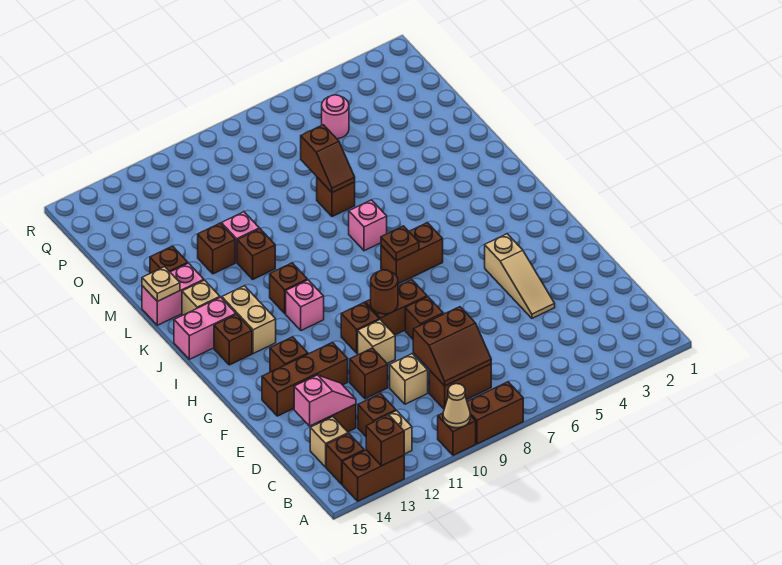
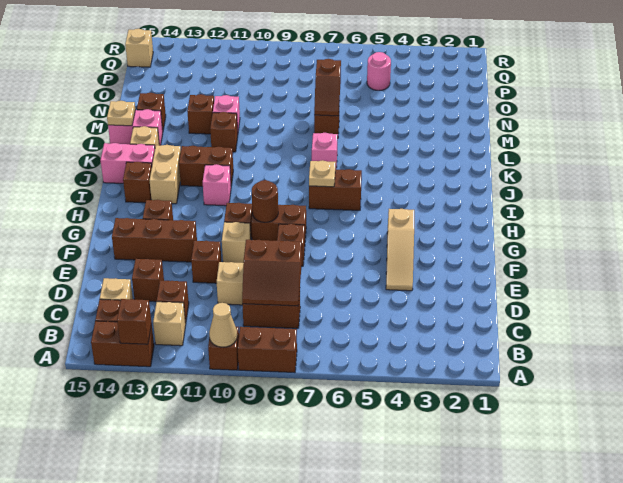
pink 1x2 slope [294,375,356,426] -> none
brown 1x1 plate [381,226,419,261] -> tan 1x1 plate [309,160,336,187]
brown 1x1 brick [270,263,307,313] -> brown 1x2 brick [179,146,233,186]
none -> tan 1x1 brick [125,29,153,67]

